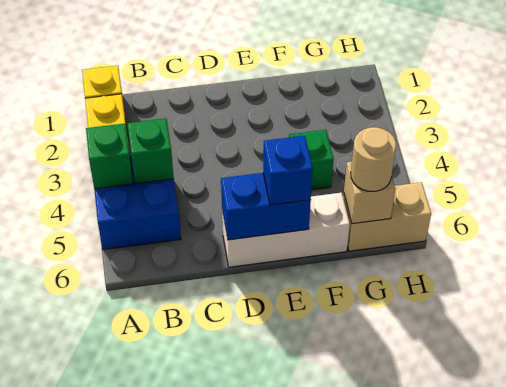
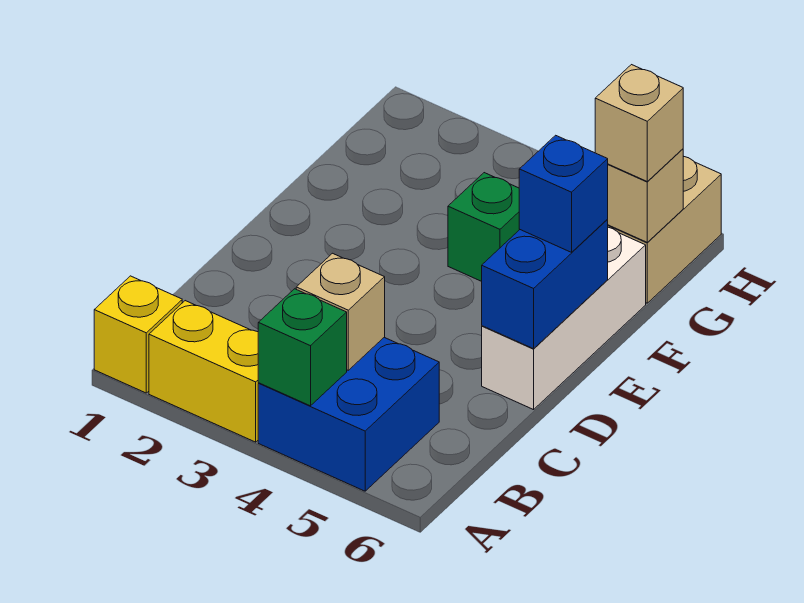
green 1x1 brick [127,118,174,184] -> tan 1x1 brick [296,253,385,370]
tan 1x1 round brick [351,127,396,191] -> tan 1x1 brick [595,65,683,181]

